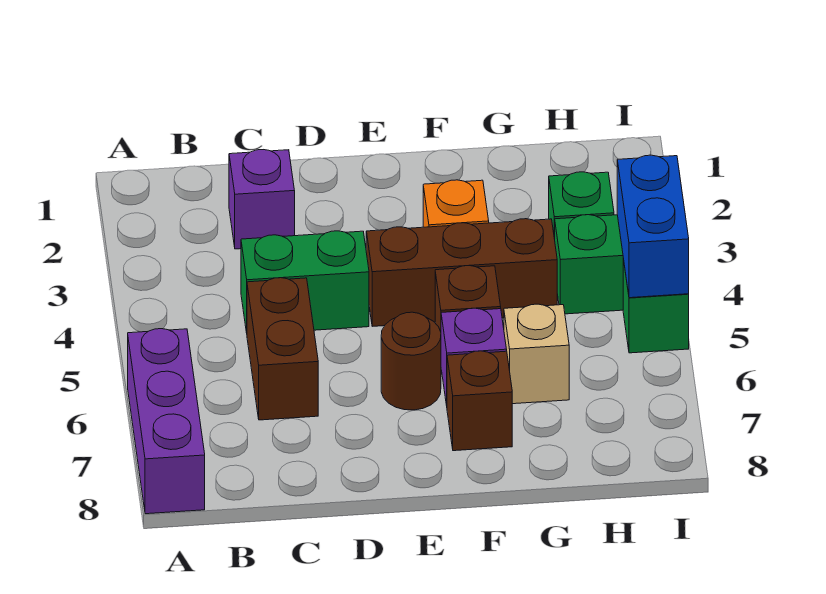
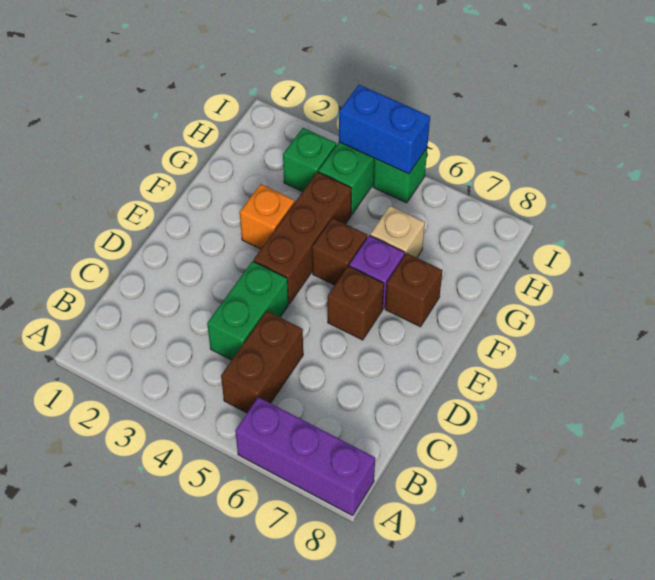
purple 1x1 brick [229,150,295,249] -> none
brown 1x2 brick [247,278,318,420] -> brown 1x2 brick turned to [221,311,303,413]
brown 1x1 round brick [381,312,441,410] -> brown 1x1 brick [328,266,384,340]

